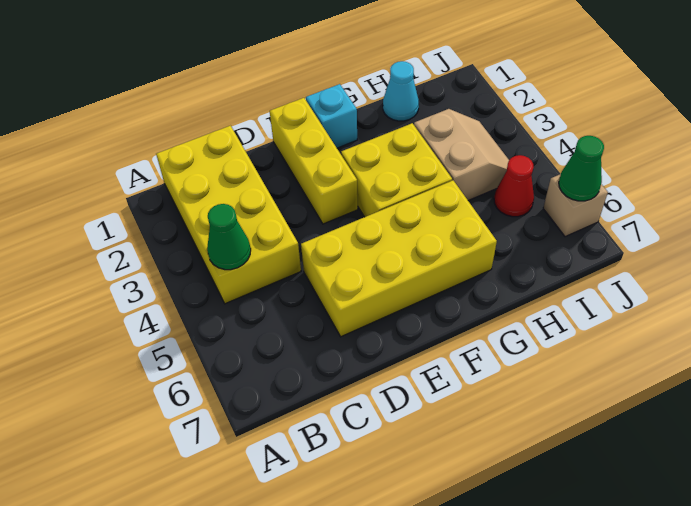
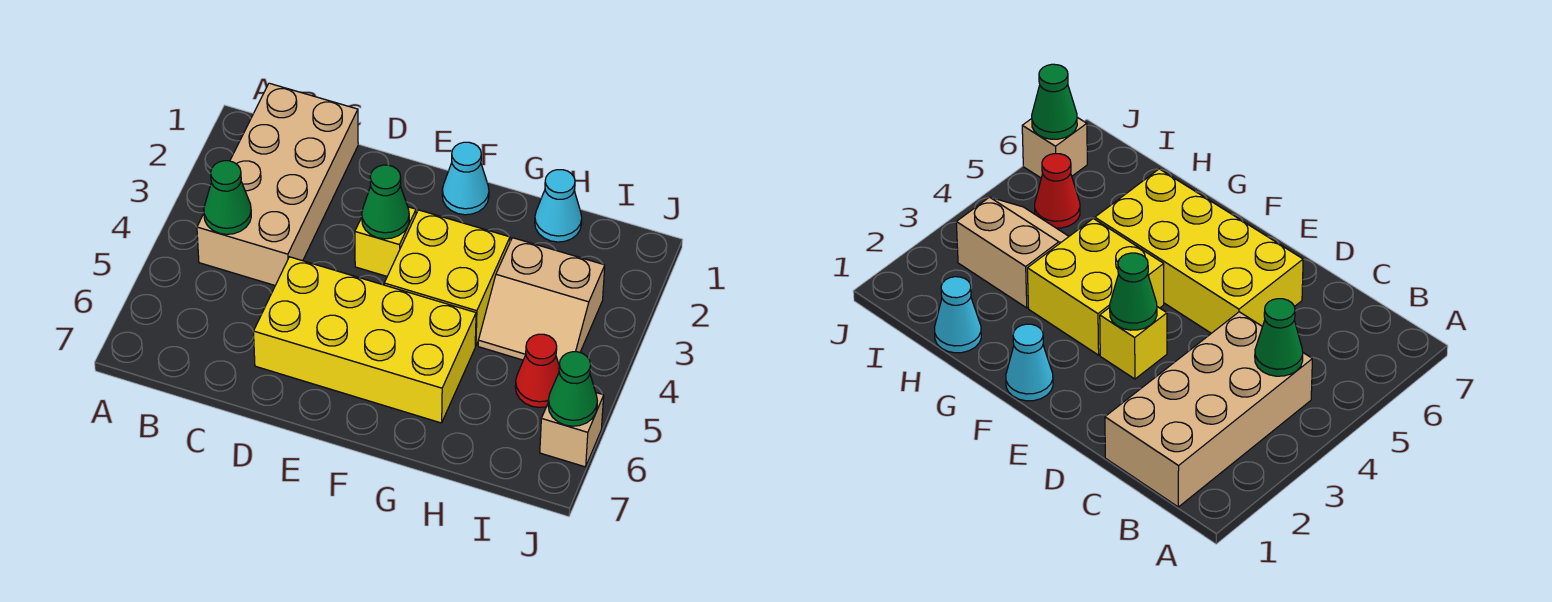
yellow 2x4 brick [156,126,301,304] -> tan 2x4 brick [197,83,358,285]
yellow 1x3 brick [270,98,358,224] -> yellow 1x1 brick [355,207,416,276]
none -> green 1x1 cone [362,165,409,239]
cyan 1x1 brick [306,84,357,148] -> cyan 1x1 cone [442,142,489,215]
tan 2x2 slope [414,109,509,201] -> tan 2x2 slope turned to [478,238,605,364]

